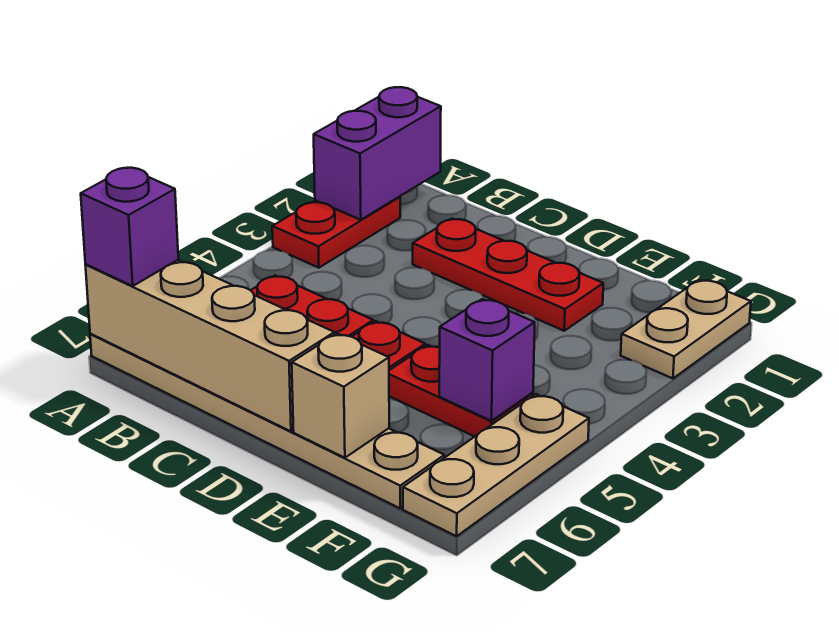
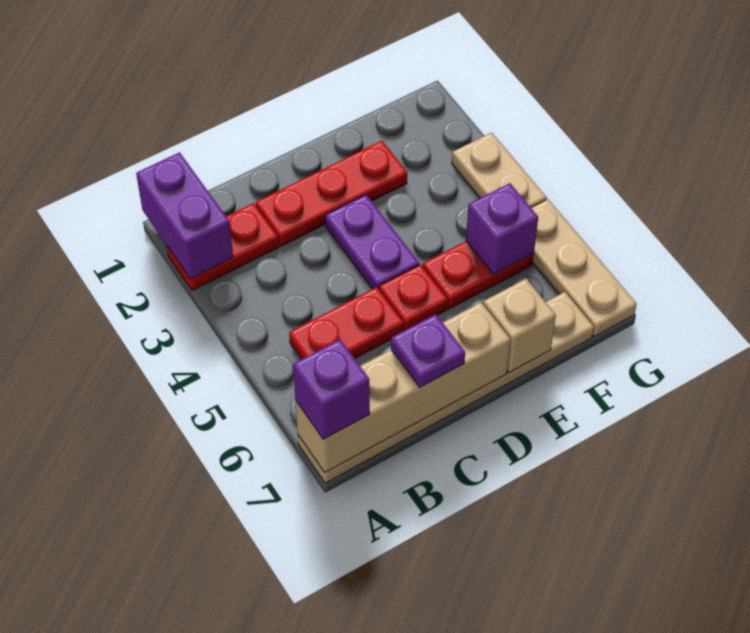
red 1x2 plate [272,197,400,268] -> red 1x2 plate turned to [167,203,279,290]
none -> purple 1x1 plate [391,314,465,387]
none -> purple 1x2 plate [325,195,419,289]
tan 1x2 plate [621,280,751,378] -> tan 1x2 plate moved to [452,133,547,207]

